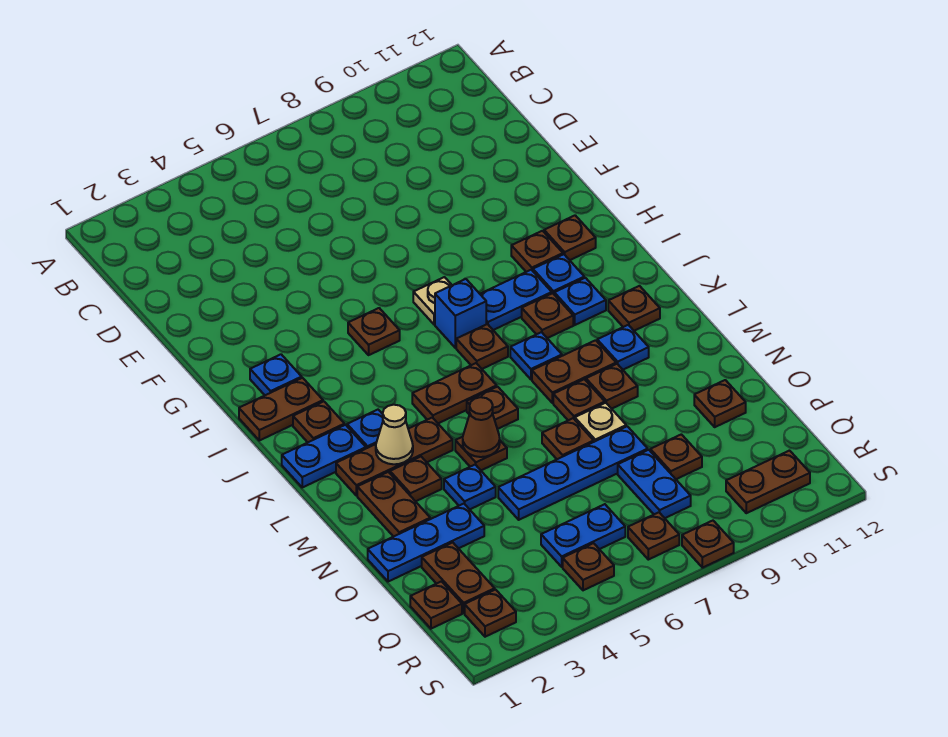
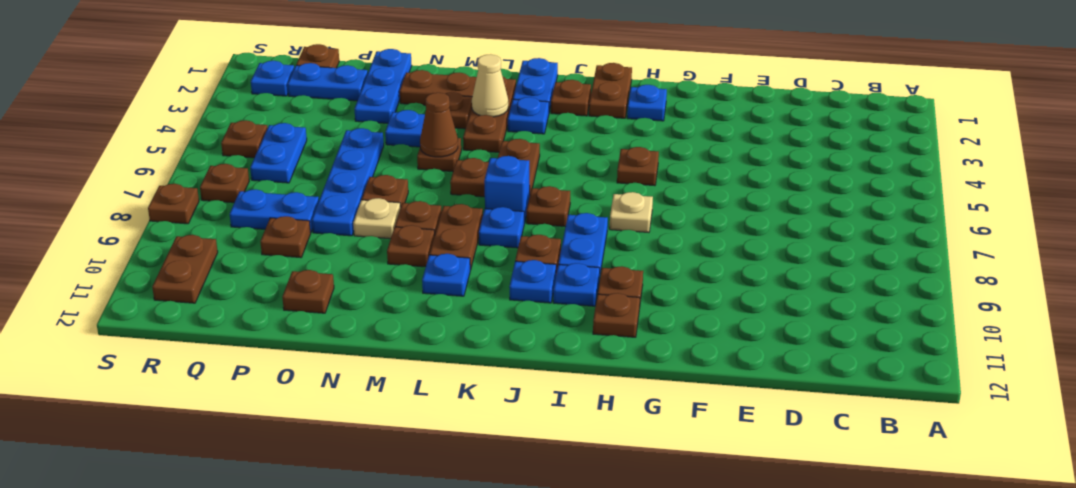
blue 1x1 brick [435,279,486,348] -> blue 1x1 brick moved to [484,156,530,223]
brown 1x1 plate [608,286,660,331] -> none
brown 1x2 plate [422,542,495,613] -> blue 1x2 plate [288,63,368,101]
brown 1x1 plate [465,590,516,637] -> blue 1x1 plate [251,61,294,96]

